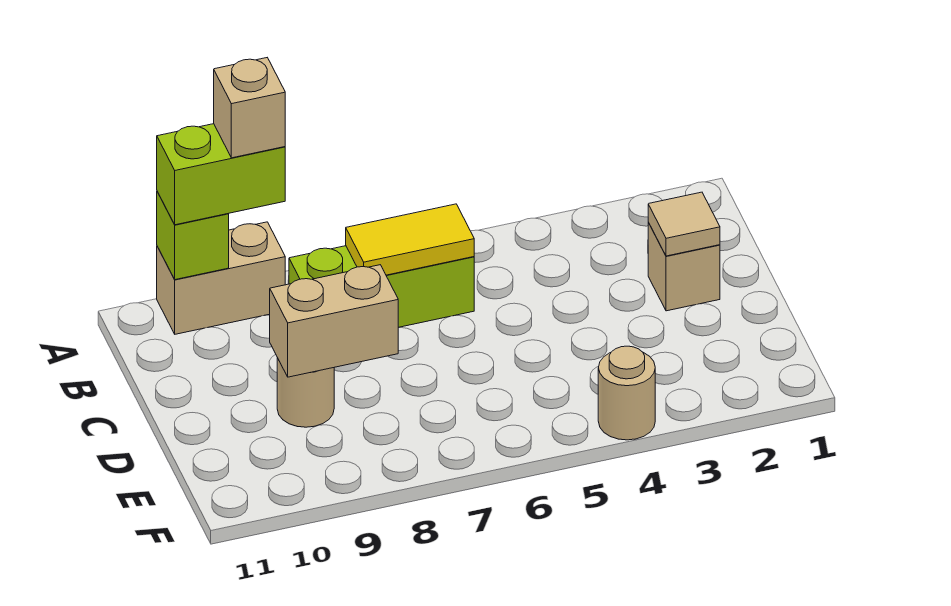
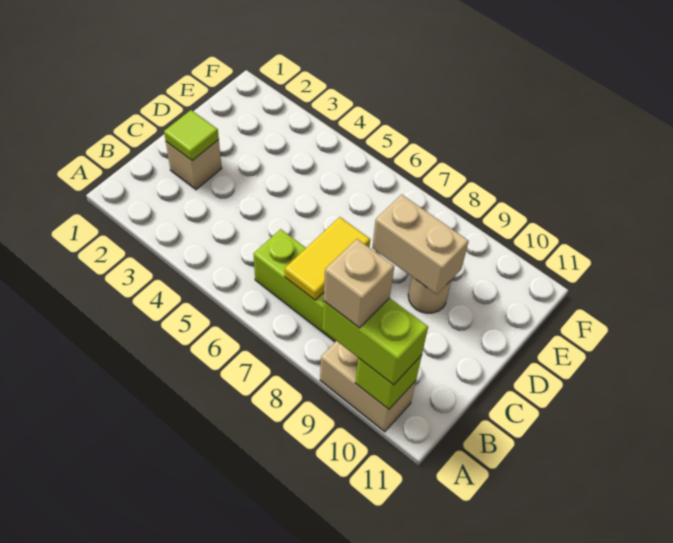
yellow 1x2 tile [346,204,474,275] -> yellow 1x2 tile turned to [285,217,370,300]
tan 1x1 tile [648,192,720,256] -> lime 1x1 tile [164,110,219,161]
tan 1x1 round brick [598,346,655,440] -> none

